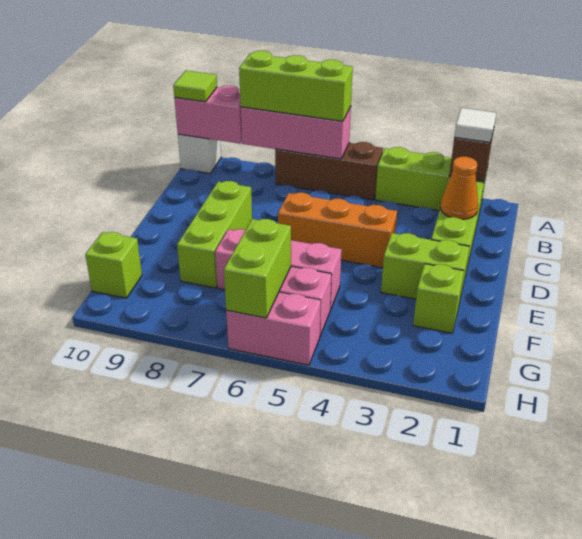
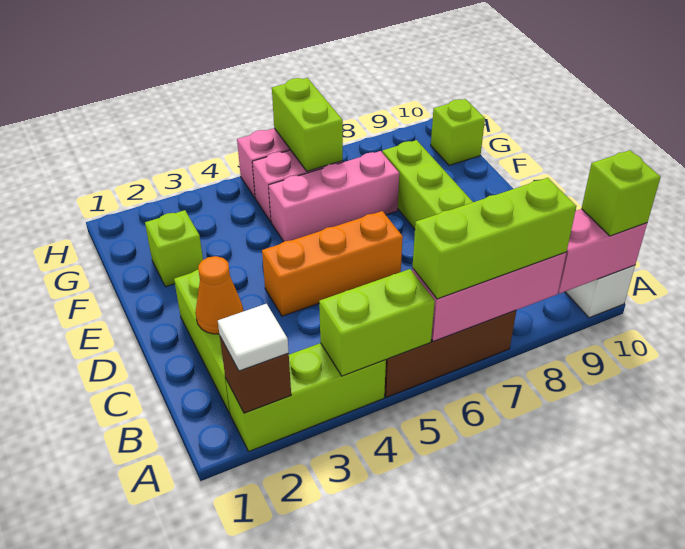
lime 1x1 tile [173,71,217,102] -> lime 1x1 brick [582,150,661,236]
lime 1x2 brick [381,233,469,302] -> lime 1x2 brick moved to [319,269,435,376]

